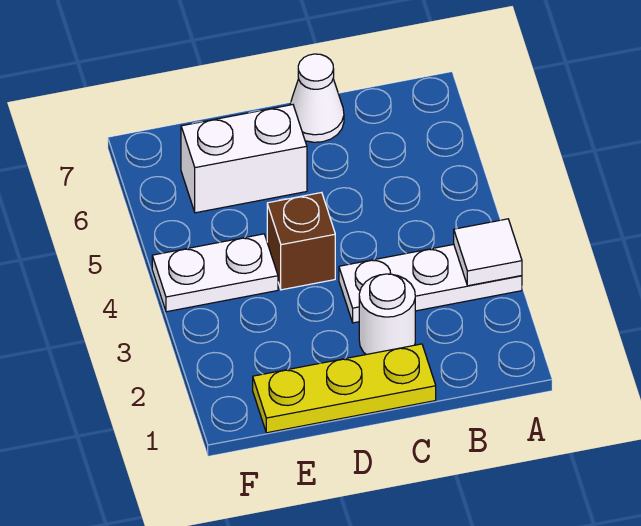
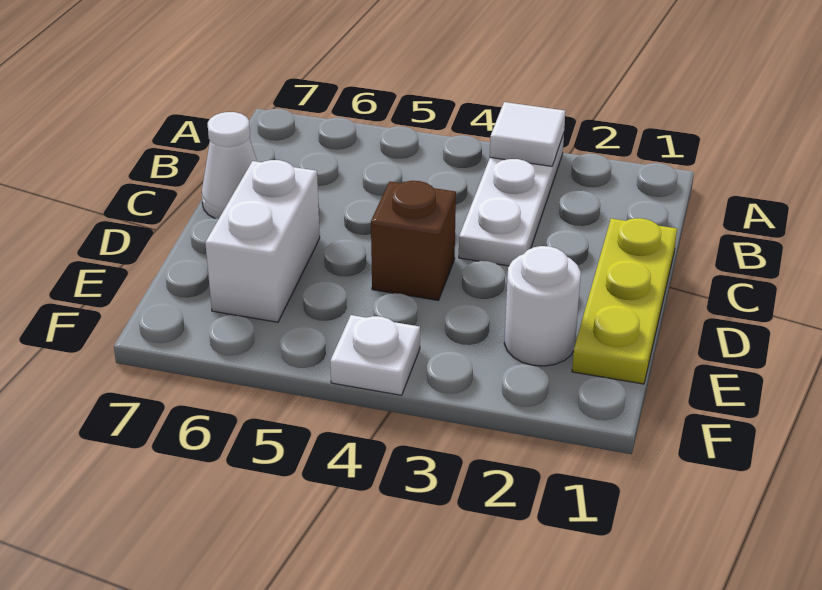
white 1x1 round brick [359,274,415,355] -> white 1x1 round brick moved to [504,246,581,366]
white 1x2 plate [152,234,278,312] -> white 1x1 plate [330,315,420,395]

